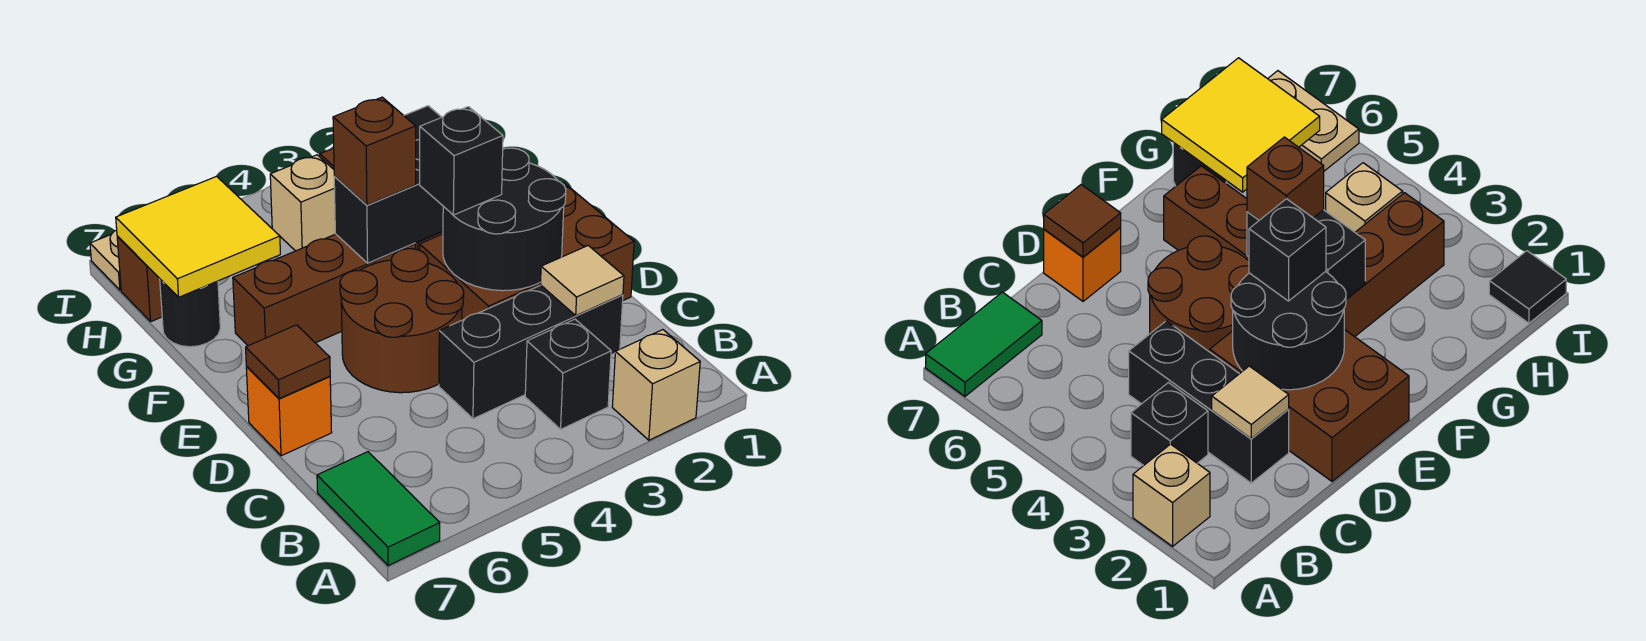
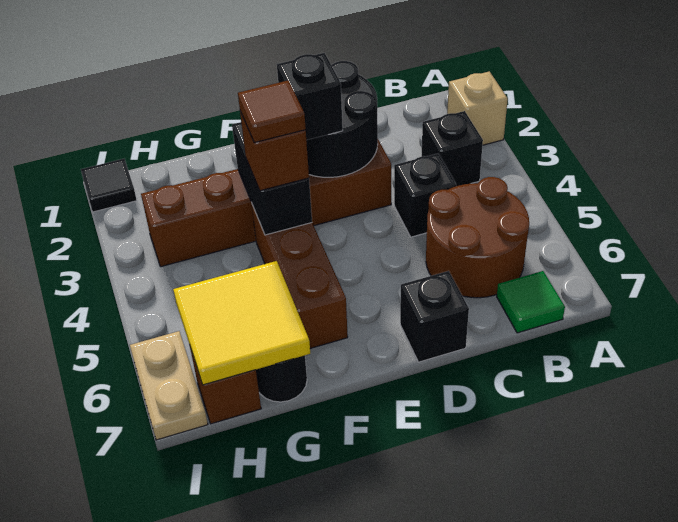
green 1x2 tile [317,452,440,566] -> green 1x1 tile [497,271,565,333]
black 1x3 brick [439,285,623,419] -> black 1x1 brick [394,153,456,237]
tan 1x1 tile [541,246,624,315] -> none
brown 2x2 round brick [340,249,464,393] -> brown 2x2 round brick moved to [426,177,529,298]
orange 1x1 brick [246,367,332,456] -> black 1x1 brick [400,271,469,362]
brown 1x1 tile [246,325,330,399] -> brown 1x1 tile moved to [238,81,306,143]
tan 1x1 brick [270,155,335,251] -> none

